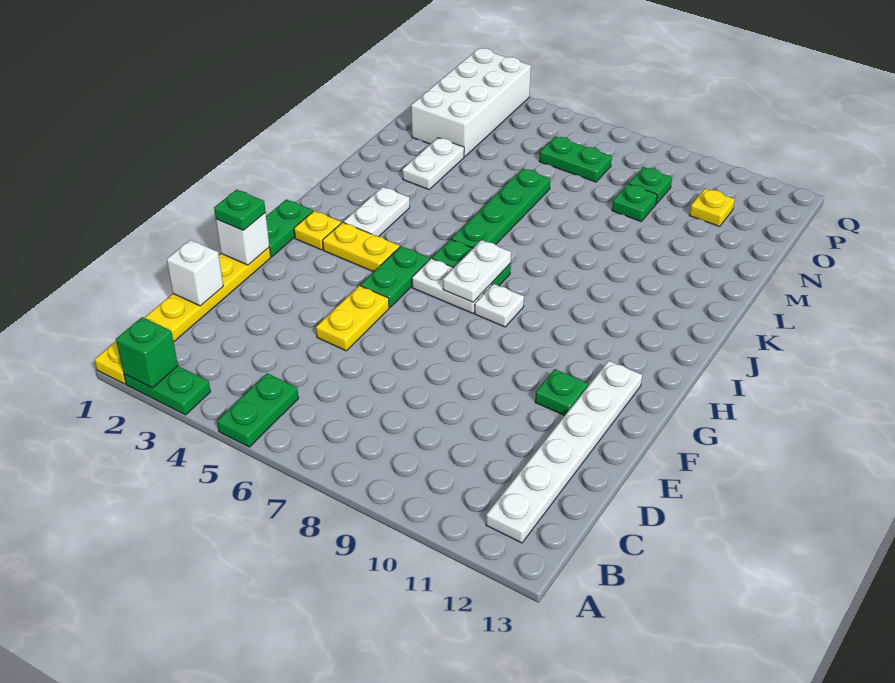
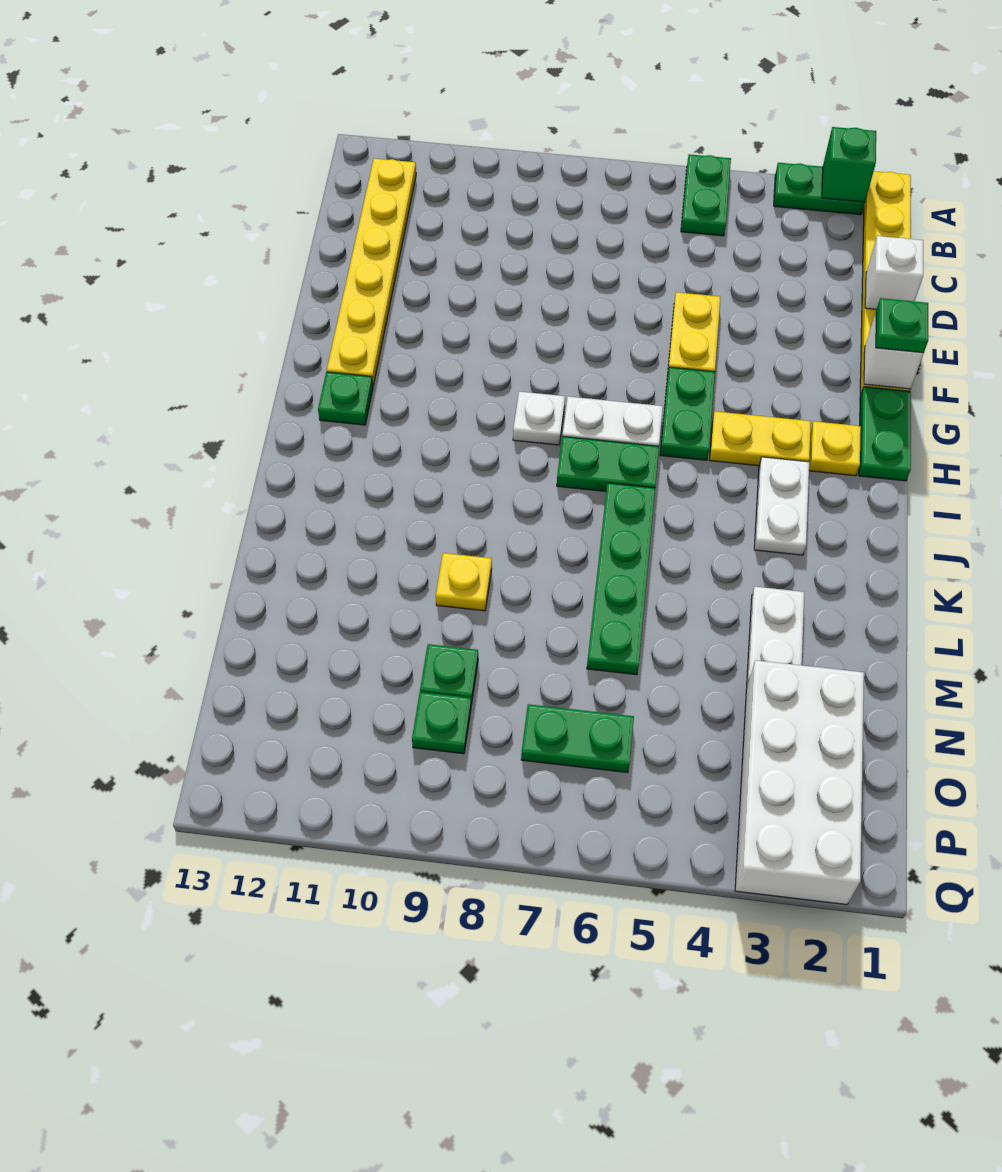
white 1x6 plate [486,361,642,543] -> yellow 1x6 plate [327,158,416,385]
green 1x1 plate [535,369,588,416] -> green 1x1 plate moved to [318,372,373,425]
white 1x2 plate [443,240,511,302] -> none
yellow 1x1 plate [689,189,735,227] -> yellow 1x1 plate moved to [436,553,492,611]

